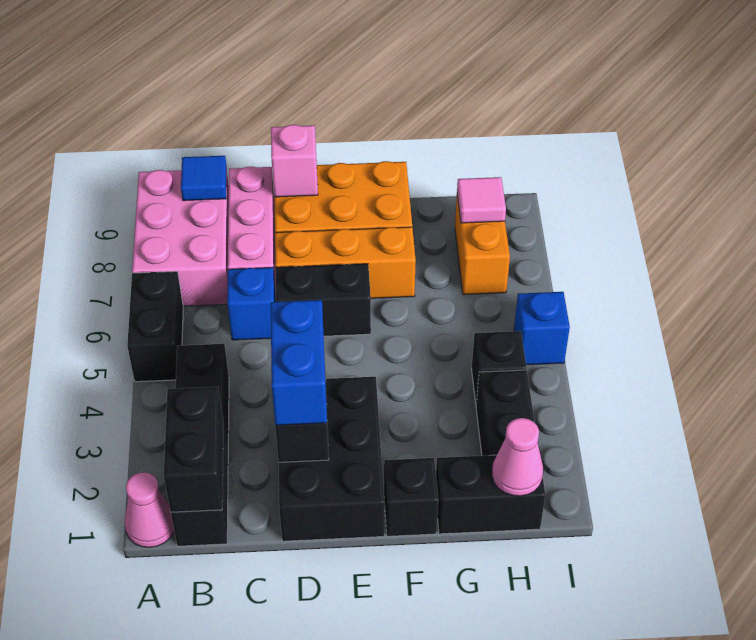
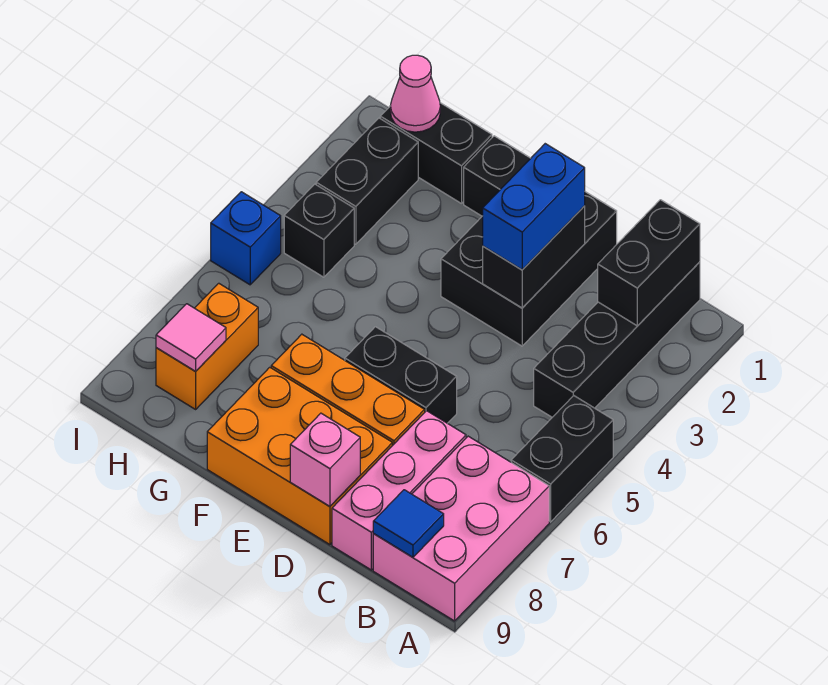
pink 1x1 cone [125,472,174,548] -> none
blue 1x1 brick [227,267,276,340] -> none

